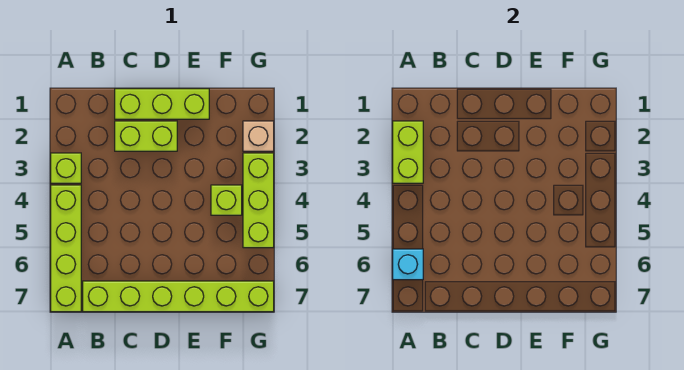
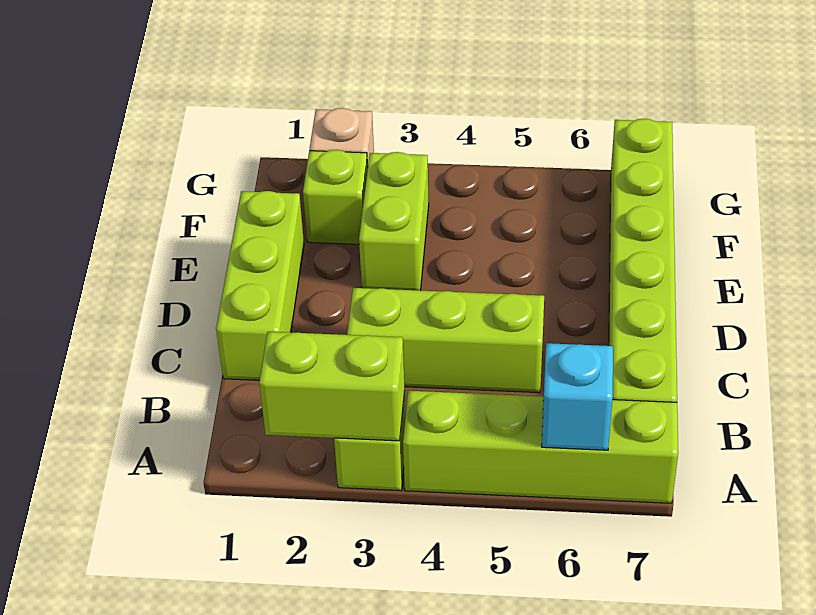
lime 1x2 brick [115,121,177,151] -> lime 1x2 brick moved to [359,152,429,290]
lime 1x1 brick [211,185,242,215] -> lime 1x1 brick moved to [303,150,368,244]
lime 1x3 brick [243,153,274,248] -> lime 1x3 brick moved to [347,288,544,393]

